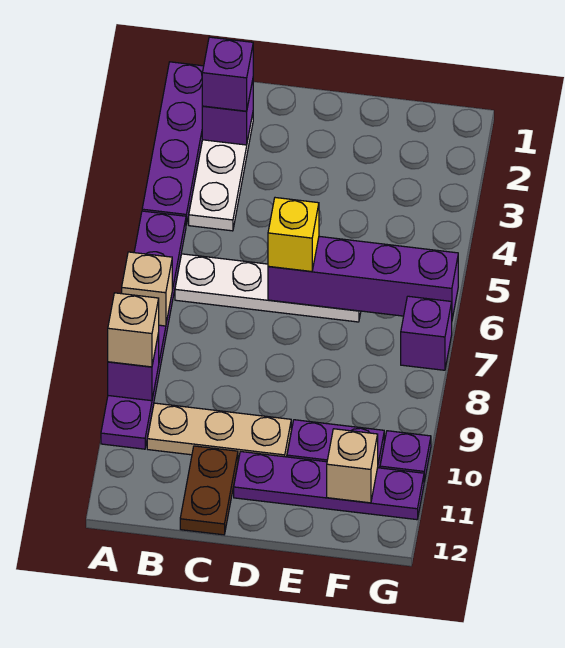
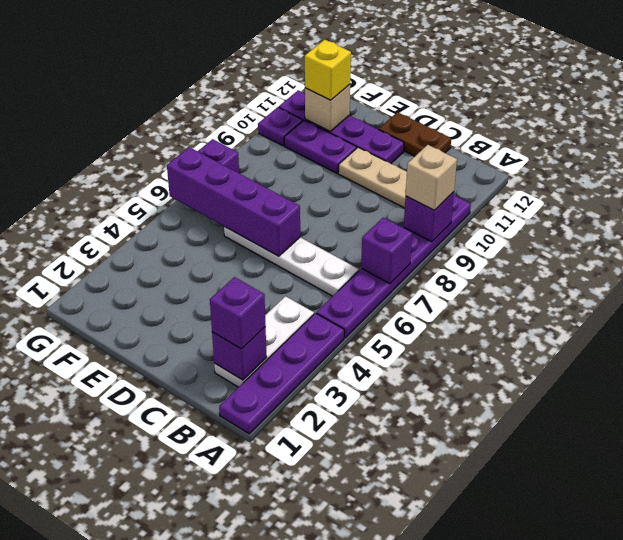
tan 1x1 brick [122,252,172,326] -> purple 1x1 brick [361,218,412,284]
brown 1x2 plate [180,446,238,535] -> brown 1x2 plate turned to [379,112,451,156]
yellow 1x1 brick [268,198,319,272] -> yellow 1x1 brick moved to [305,40,351,100]

